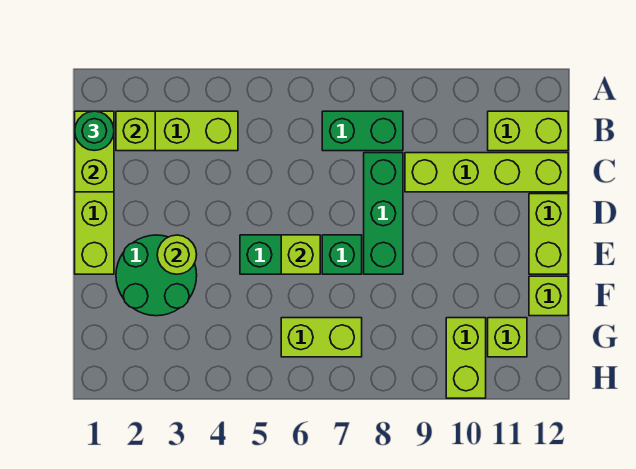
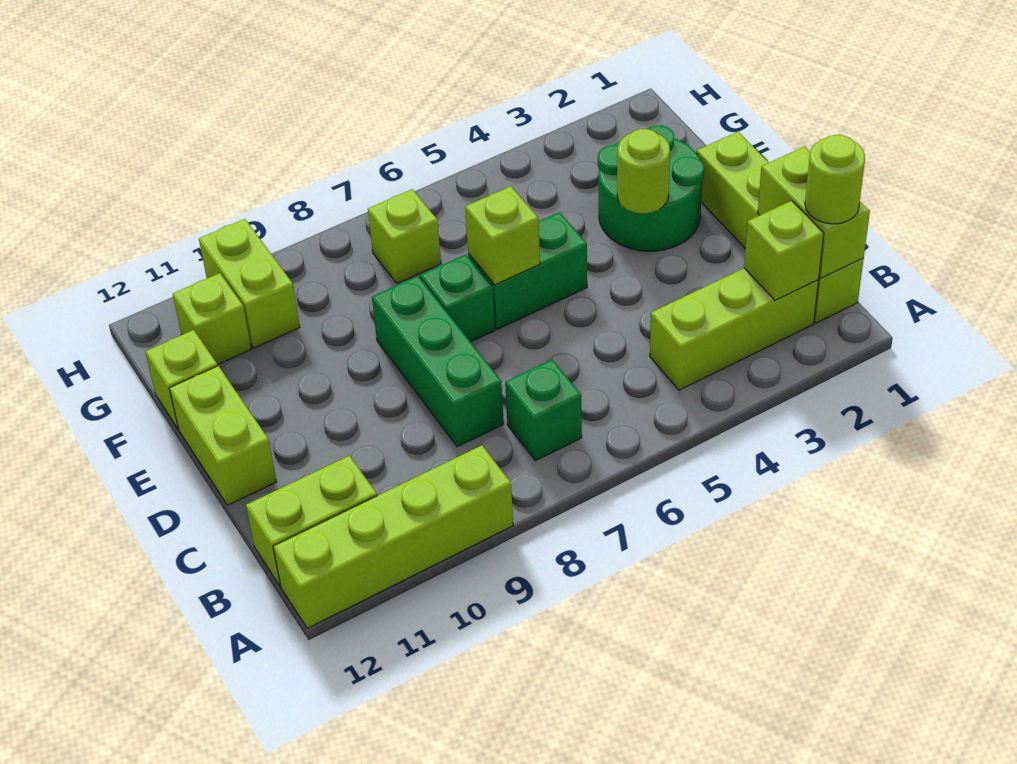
green 1x1 round brick [75,111,114,151] -> lime 1x1 round brick [805,135,865,224]
green 1x2 brick [322,111,403,151] -> green 1x1 brick [505,360,582,461]
lime 1x4 brick [405,153,568,192] -> lime 1x4 brick moved to [273,445,513,628]
lime 1x2 brick [281,318,362,357] -> lime 1x1 brick [368,189,441,284]

